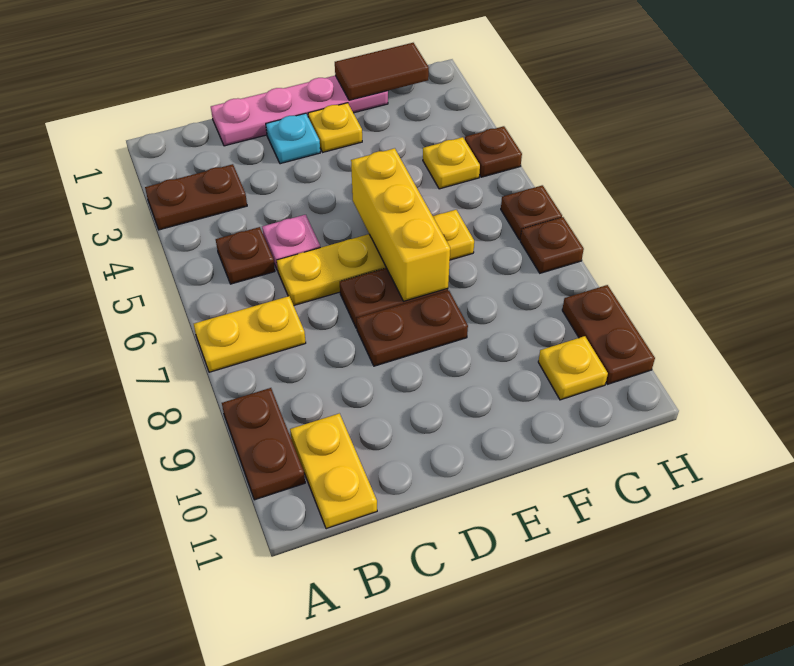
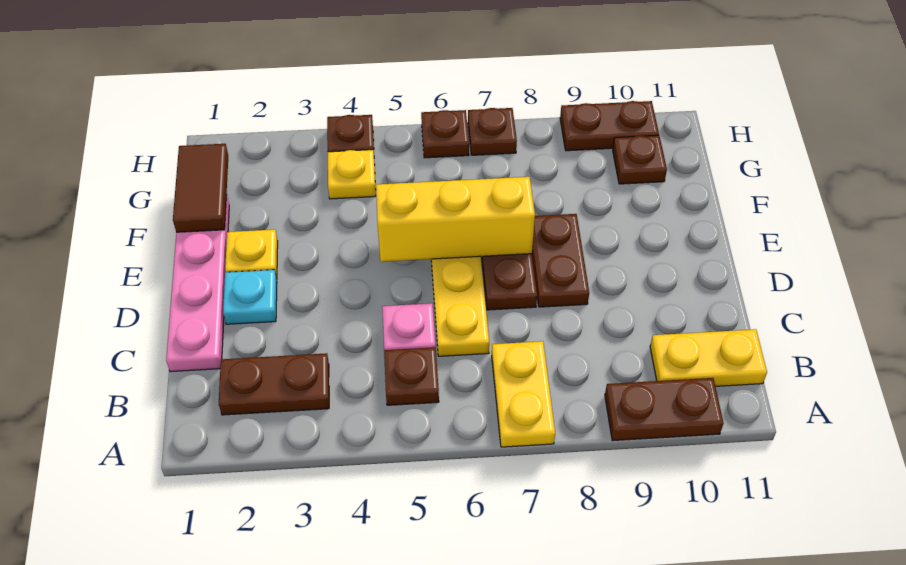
brown 1x2 plate [145,164,247,230] -> brown 1x2 plate turned to [219,353,329,415]
yellow 1x1 plate [538,336,608,400] -> brown 1x1 plate [613,135,667,184]

